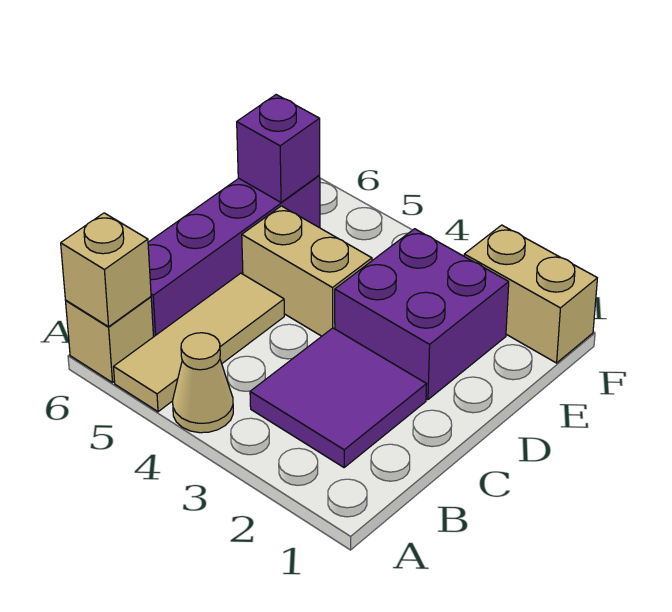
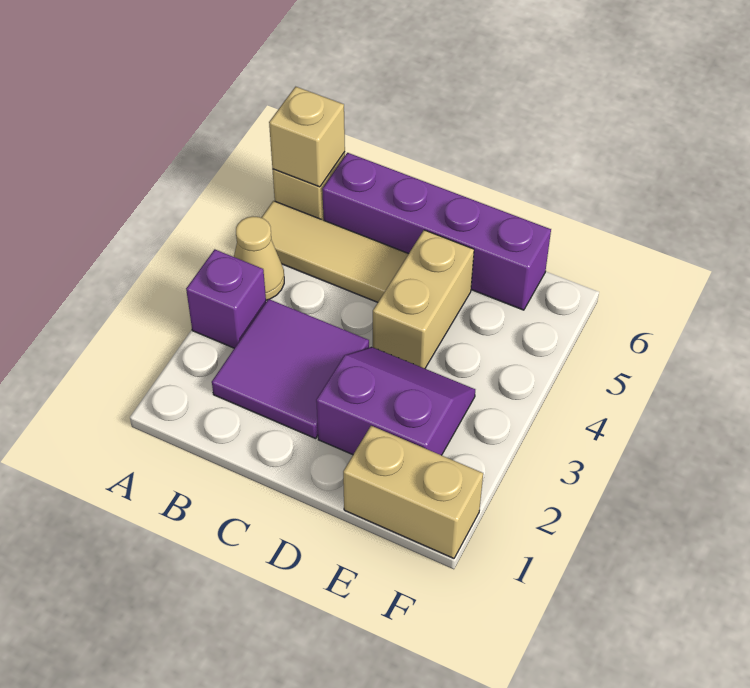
purple 2x2 brick [335,229,509,400] -> purple 2x2 slope [316,347,475,455]
purple 1x1 brick [237,95,320,202] -> purple 1x1 brick moved to [186,249,266,348]
tan 1x2 brick [464,225,597,363] -> tan 1x2 brick turned to [343,426,483,558]

